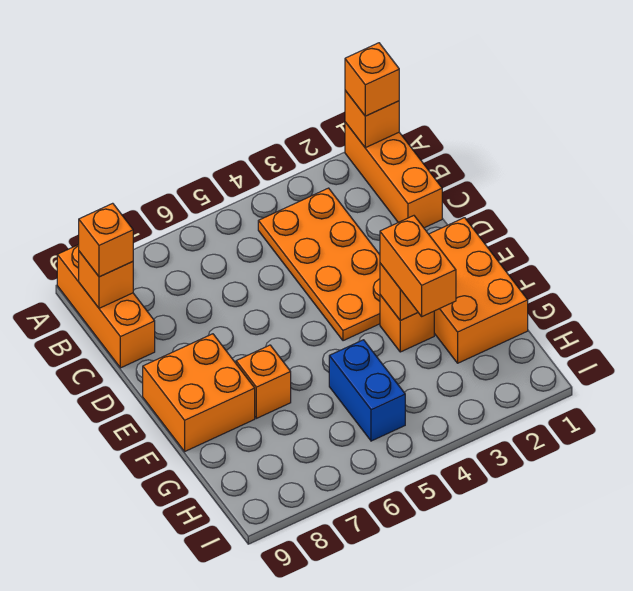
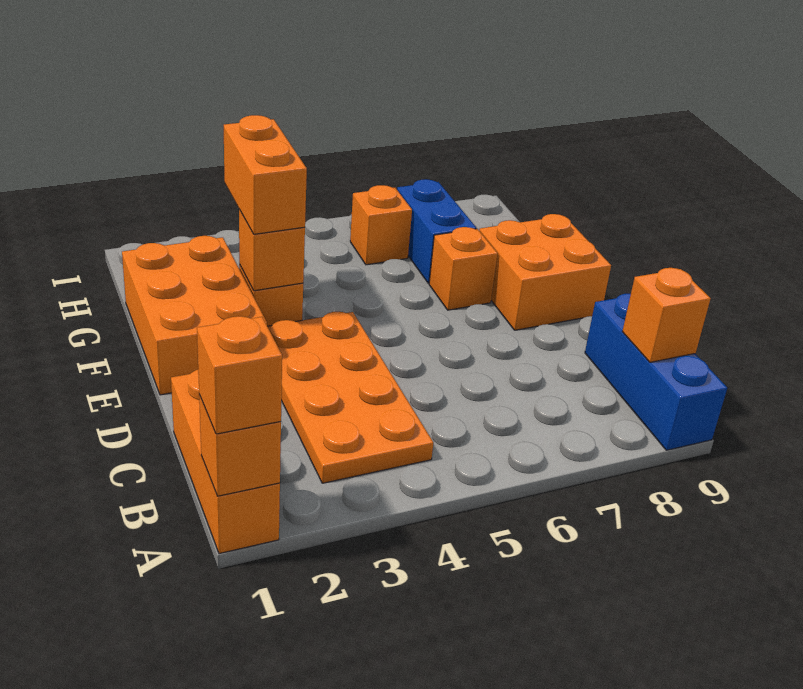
orange 1x3 brick [57,245,155,368] -> blue 1x3 brick [585,294,727,450]
orange 1x1 brick [79,203,133,277] -> orange 1x1 brick moved to [350,185,412,265]
blue 1x2 brick [329,340,405,441] -> blue 1x2 brick moved to [397,179,476,283]

